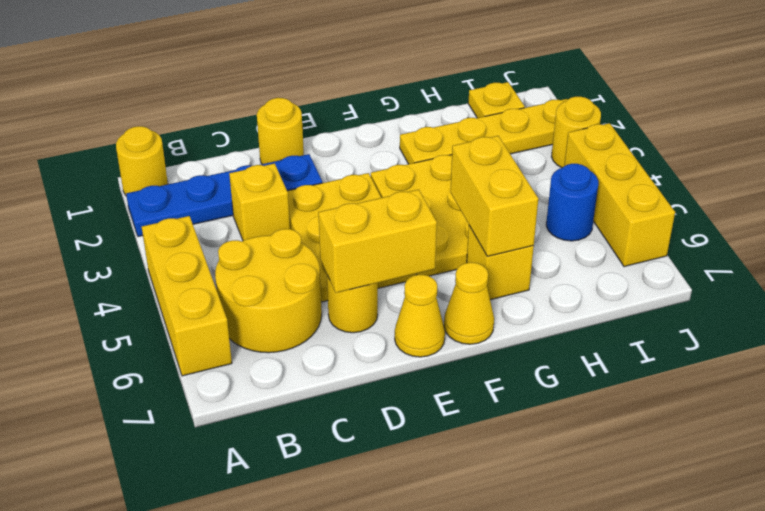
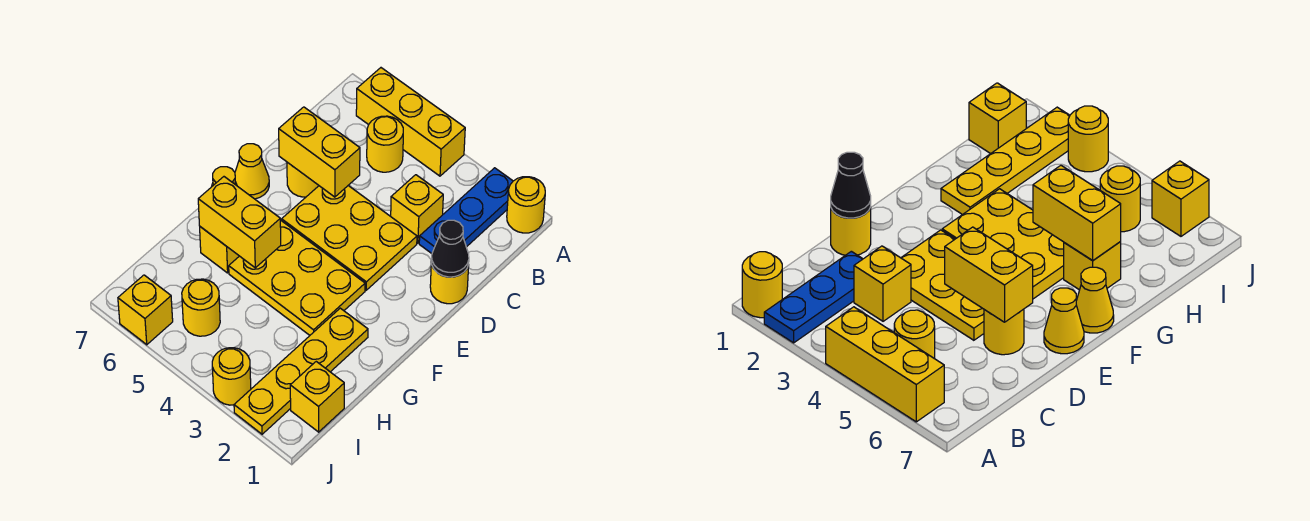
blue 1x4 plate [126,154,322,237] -> blue 1x3 plate [419,168,513,253]
yellow 2x2 round brick [215,229,322,353] -> yellow 1x1 round brick [367,116,403,172]
none -> black 1x1 cone [431,220,469,277]
yellow 1x2 brick [318,189,437,293] -> yellow 1x2 brick turned to [279,107,360,197]
yellow 1x1 plate [468,82,525,118] -> yellow 1x1 brick [290,362,344,432]
blue 1x1 round brick [546,164,598,241] -> yellow 1x1 round brick [182,279,220,336]
yellow 1x3 brick [564,123,675,267] -> yellow 1x1 brick [118,275,173,345]

